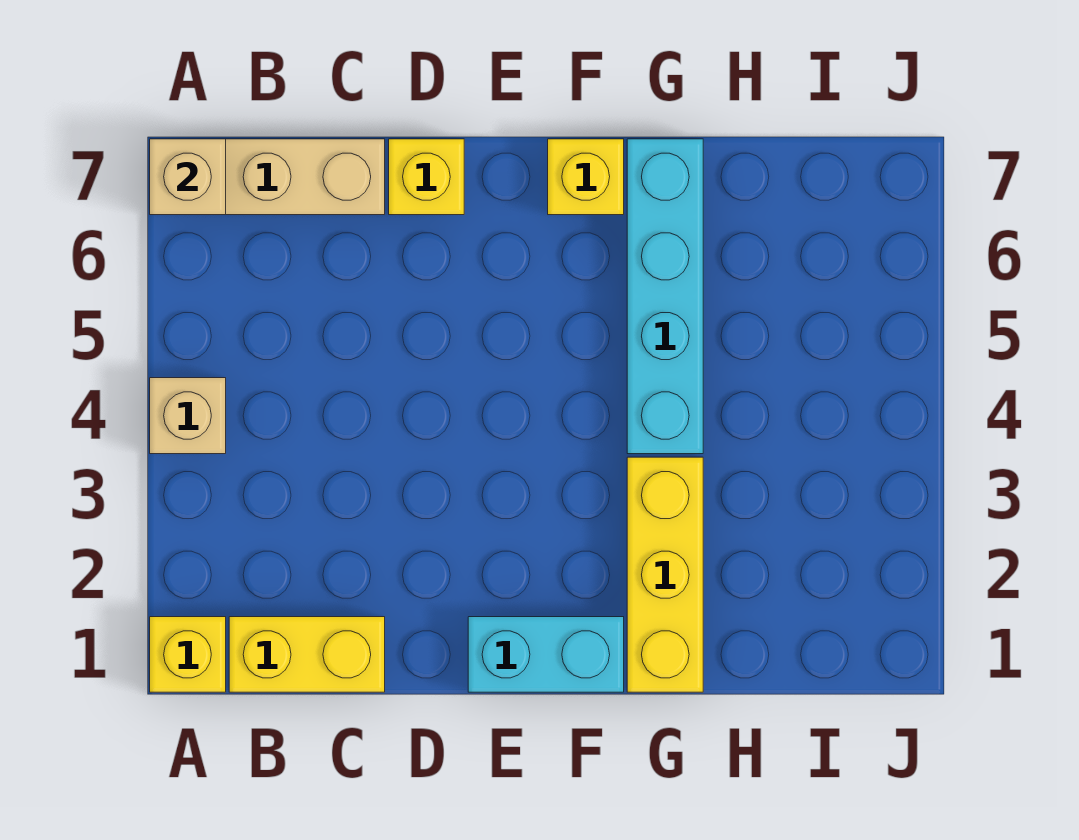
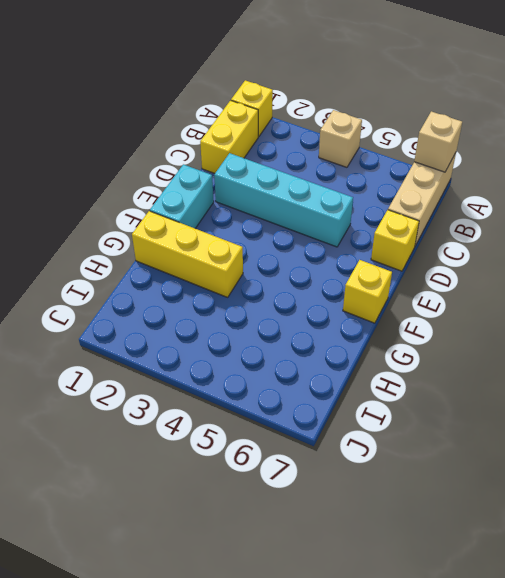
cyan 1x4 brick [627,139,703,454] -> cyan 1x4 brick moved to [214,153,353,247]

